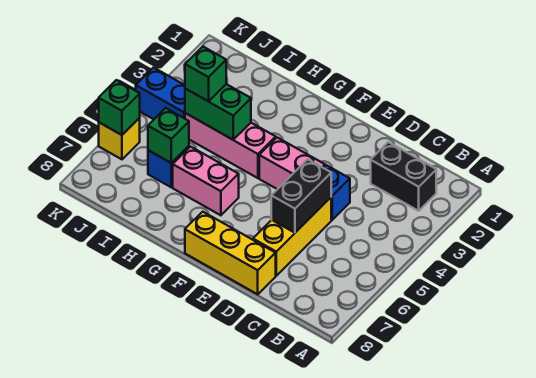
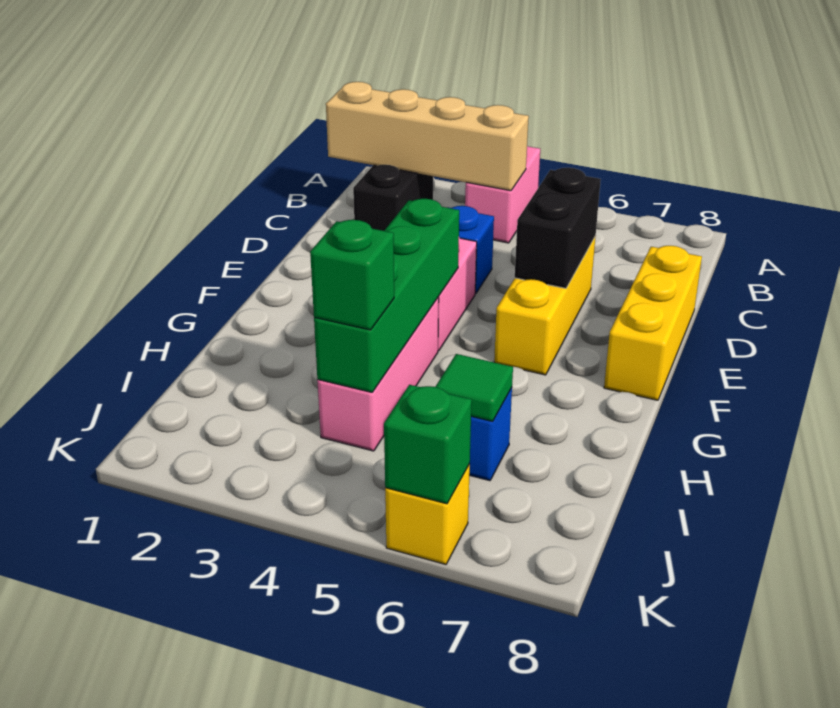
none -> tan 1x4 brick [326,82,529,191]
yellow 1x3 brick [253,198,331,276] -> yellow 1x3 brick turned to [494,236,596,375]
black 1x2 brick [271,159,331,233] -> black 1x2 brick turned to [515,168,601,288]
pink 1x2 brick [173,147,239,215] -> pink 1x2 brick moved to [465,146,540,243]
green 1x2 brick [185,84,251,140] -> green 1x4 brick [314,199,459,392]
green 1x1 brick [148,108,189,163] -> green 1x1 tile [435,354,513,421]
blue 1x2 brick [136,68,185,119] -> none

